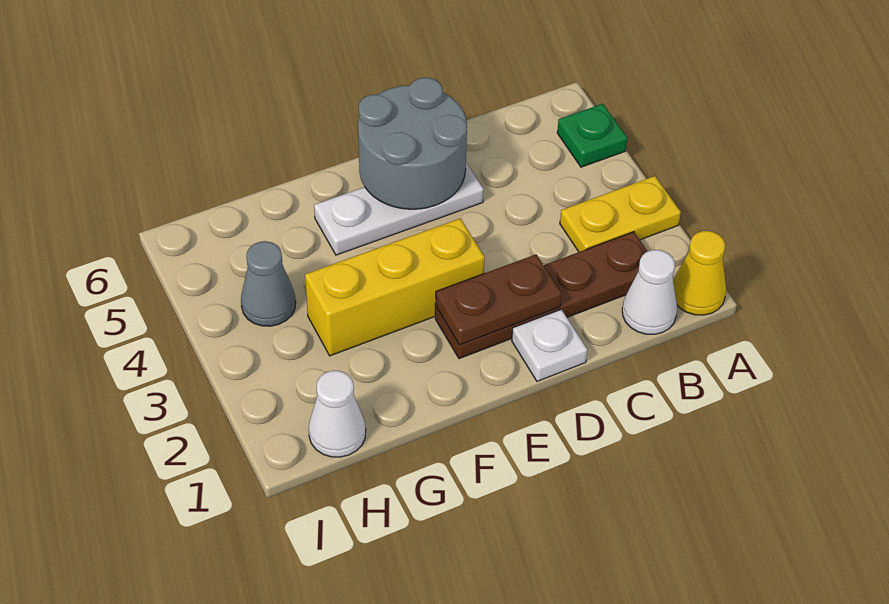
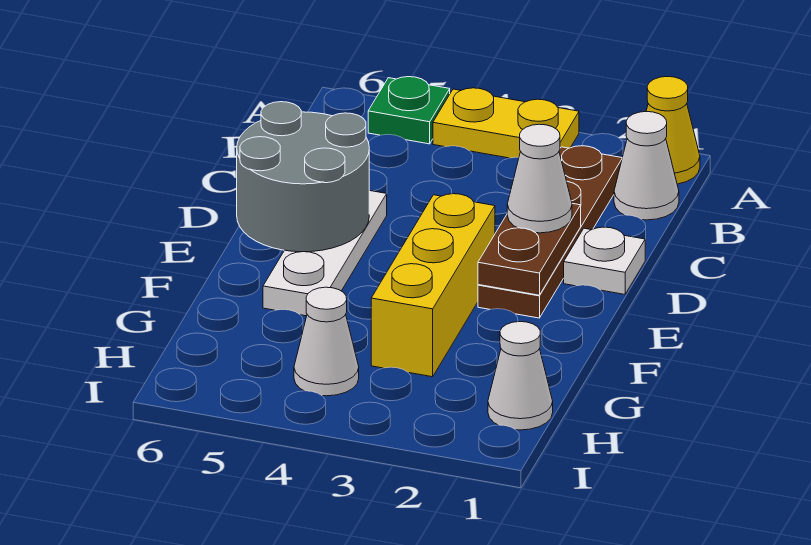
yellow 1x2 plate [560,176,681,252] -> yellow 1x2 plate turned to [433,88,579,158]
none -> white 1x1 cone [507,124,572,233]
grey 1x1 cone [241,241,296,326] -> white 1x1 cone [294,287,359,396]

